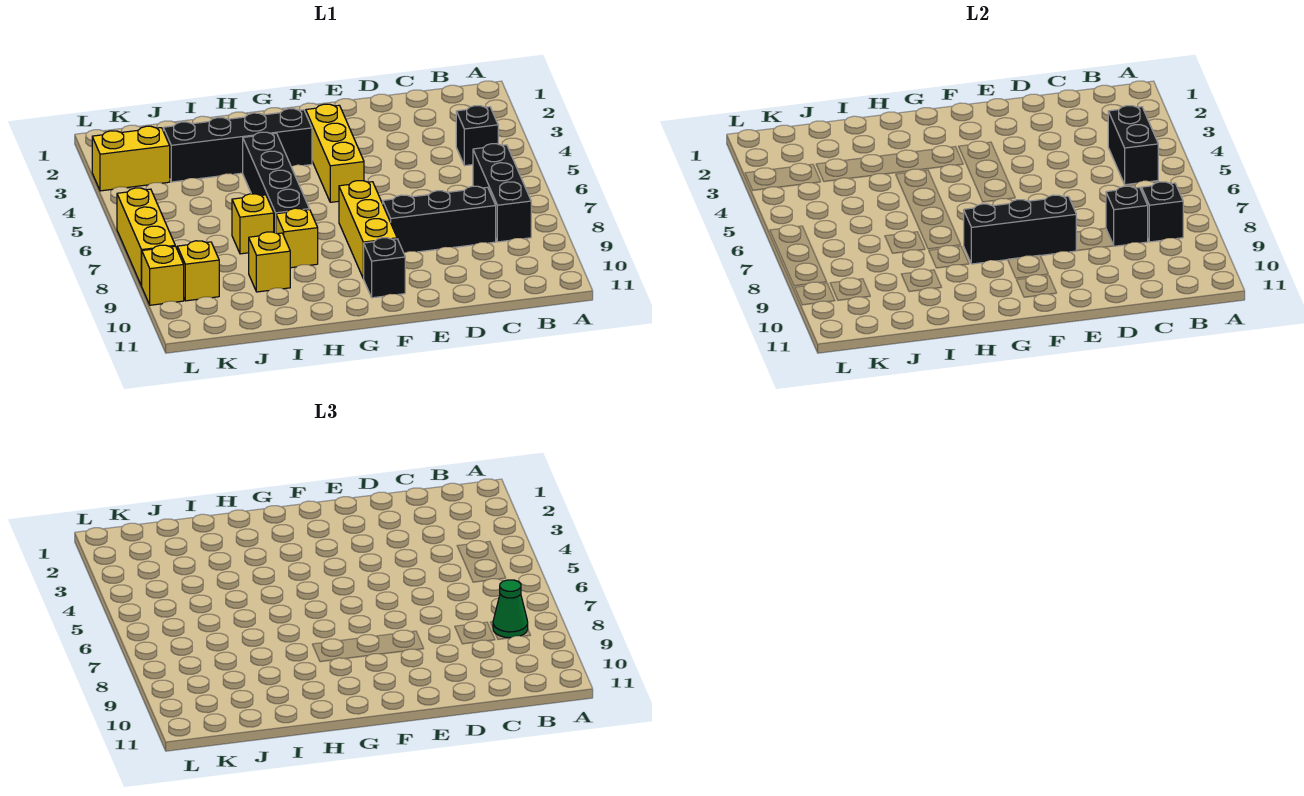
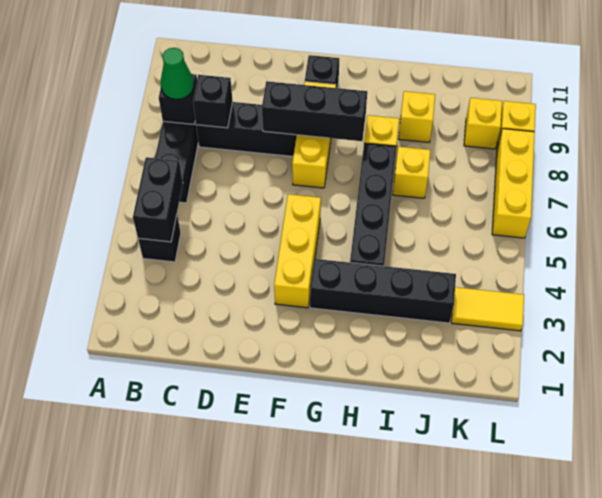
yellow 1x2 brick [92,126,170,191] -> yellow 1x2 tile [451,287,524,331]

